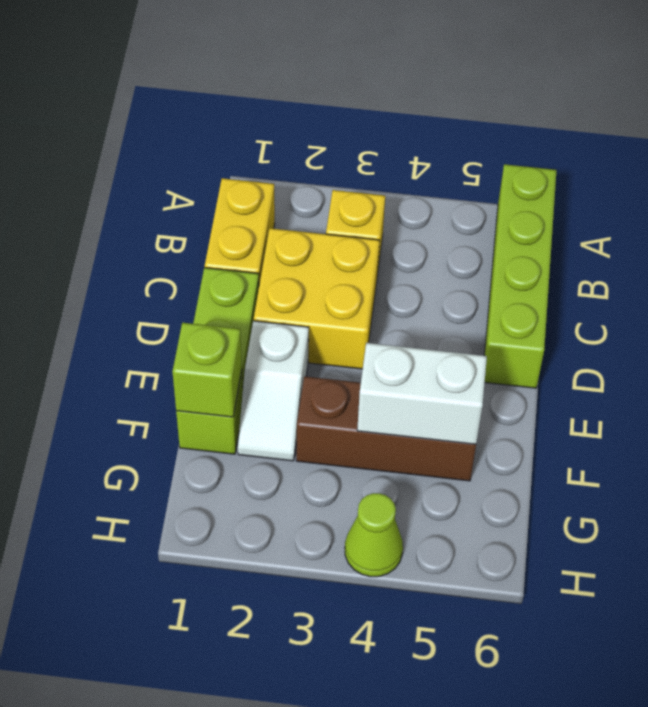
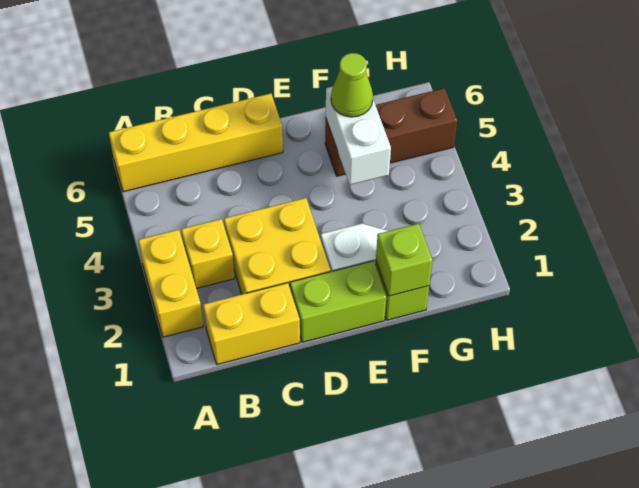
none -> yellow 1x2 brick [138,230,203,337]
lime 1x4 brick [484,164,557,388] -> yellow 1x4 brick [109,94,283,192]
brown 1x3 brick [296,376,476,481] -> brown 1x3 brick turned to [325,88,457,176]
lime 1x1 cone [345,493,403,577] -> lime 1x1 cone moved to [331,53,373,117]

